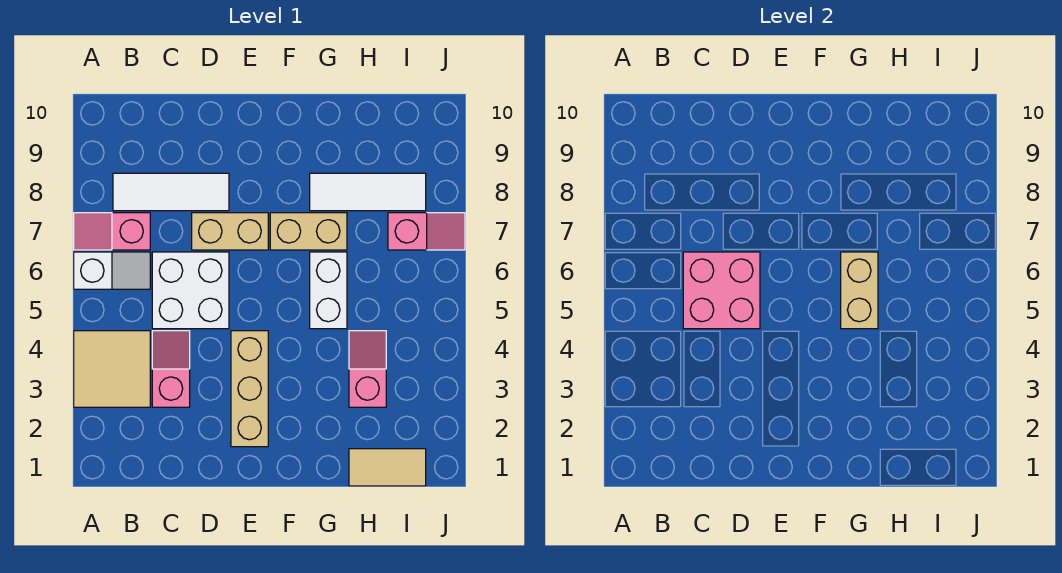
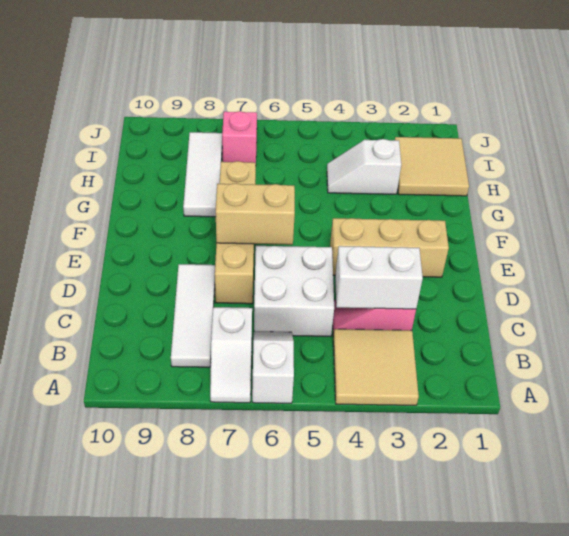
pink 1x2 slope [74,213,150,250] -> white 1x2 slope [210,307,252,403]
pink 2x2 brick [683,252,760,329] -> none
white 1x2 brick [310,252,347,329] -> white 1x2 brick moved to [335,246,423,309]
tan 1x2 brick [841,252,878,329] -> tan 1x2 brick moved to [216,183,295,245]
tan 1x2 tile [349,449,426,486] -> tan 2x2 tile [395,137,469,196]
pink 1x2 slope [349,331,386,407] -> white 1x2 slope [327,139,401,194]

